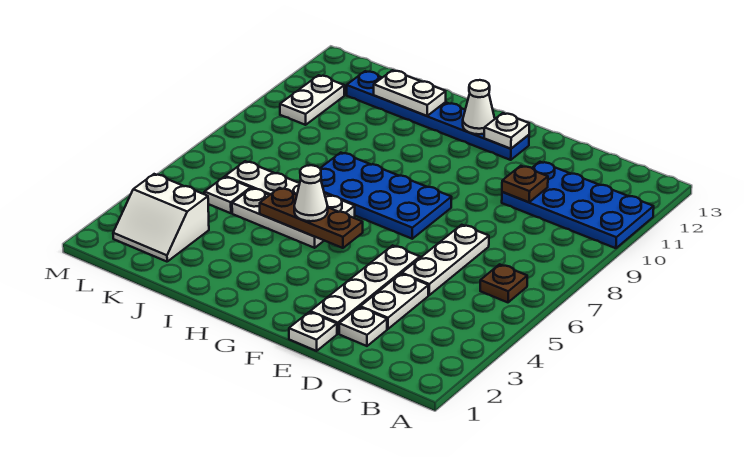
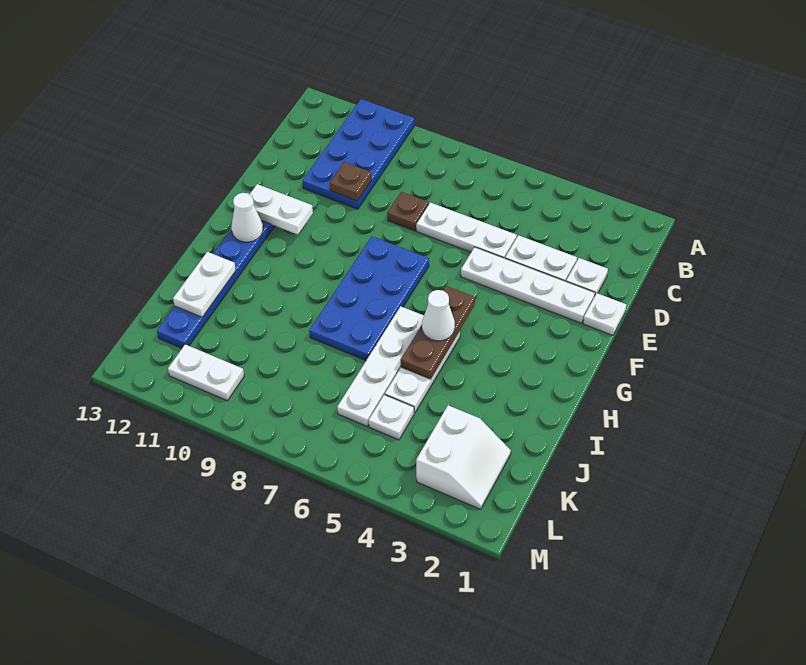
brown 1x1 plate [480,264,527,302] -> brown 1x1 plate moved to [387,192,429,231]
white 1x1 plate [484,113,529,149] -> white 1x2 plate [250,184,313,235]

